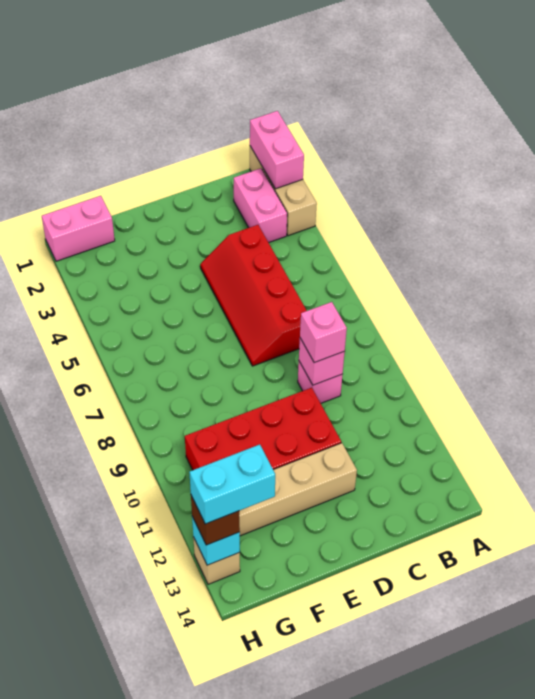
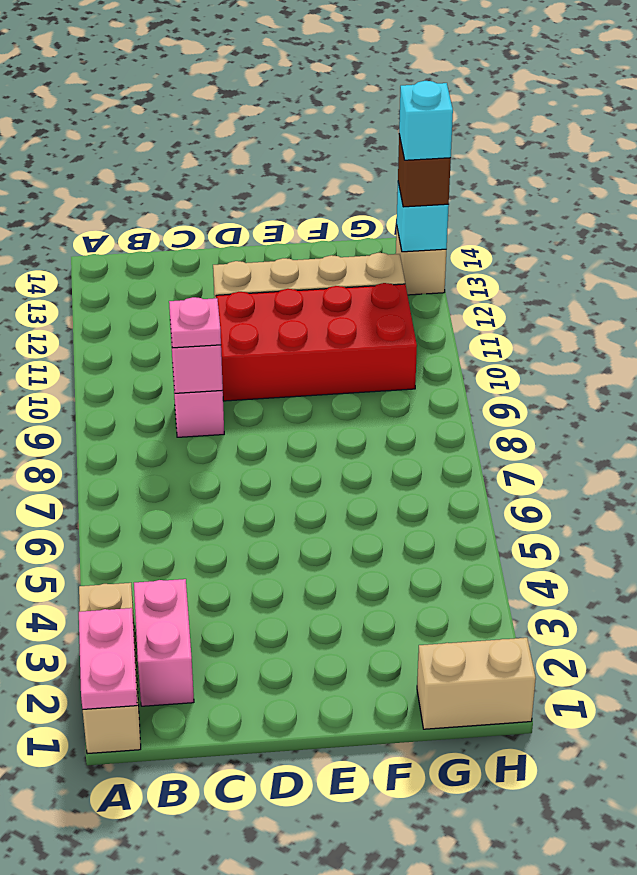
pink 1x2 brick [250,111,304,189] -> pink 1x2 plate [79,608,137,710]
red 2x4 slope [200,225,307,366] -> none
pink 1x1 brick [300,302,347,363] -> pink 1x1 plate [169,297,221,348]
pink 1x2 brick [42,196,115,261] -> tan 1x2 brick [417,638,536,729]
cyan 1x2 brick [189,445,275,524] -> cyan 1x1 brick [399,81,453,160]

